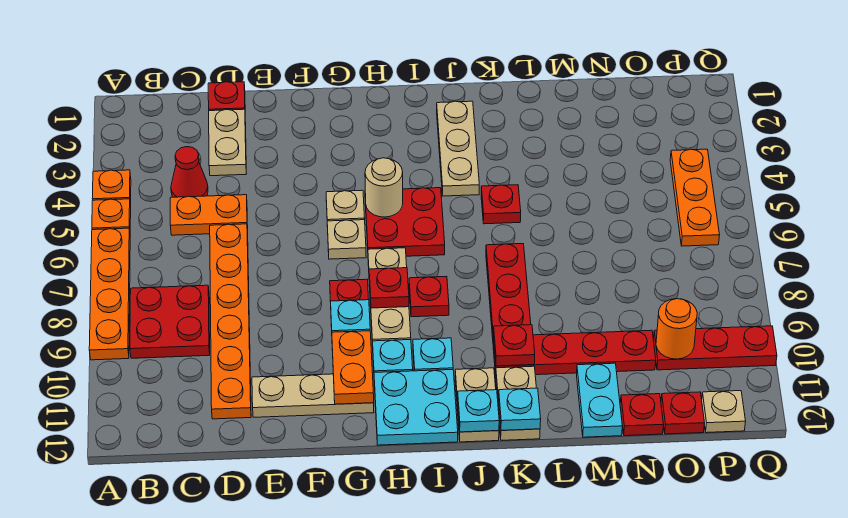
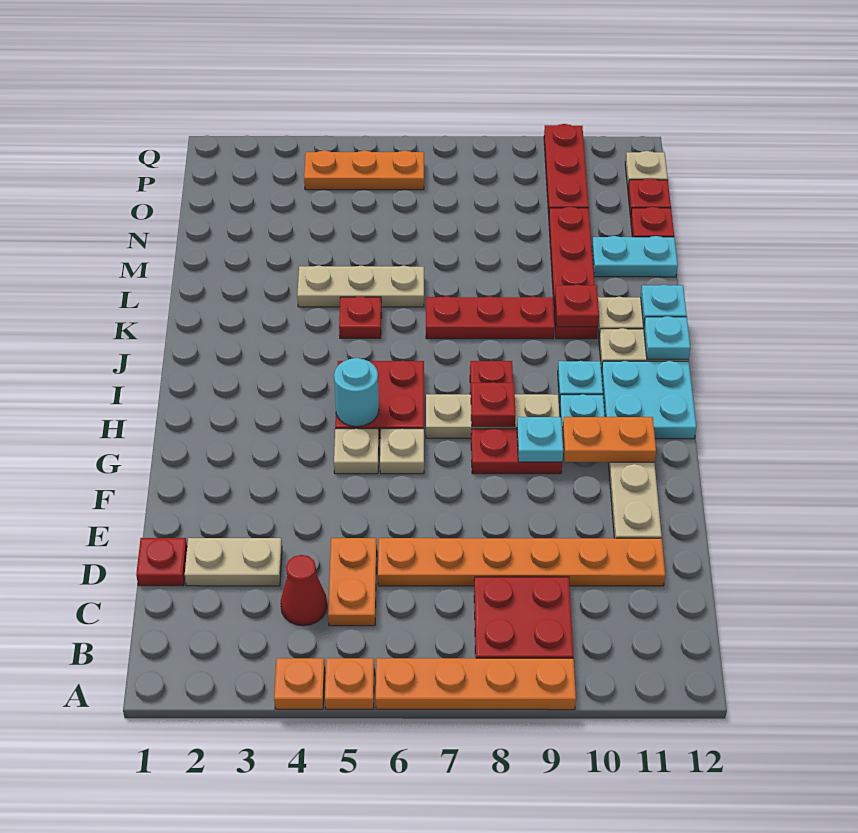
tan 1x1 round brick [365,158,403,217] -> cyan 1x1 round brick [334,358,379,427]
tan 1x3 plate [437,101,479,196] -> tan 1x3 plate moved to [297,265,424,307]
orange 1x1 round brick [656,299,697,359] -> none

